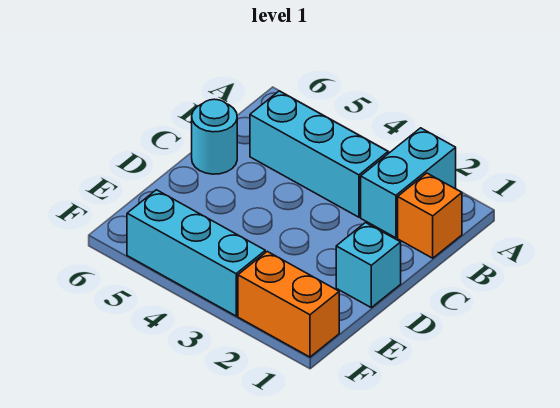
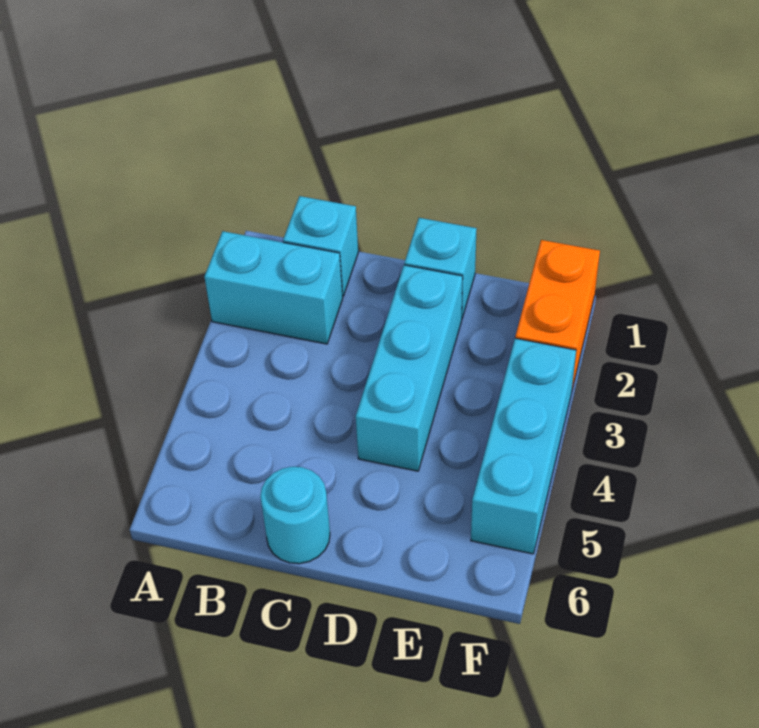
orange 1x1 brick [398,173,462,258] -> cyan 1x1 brick [283,196,358,296]
cyan 1x3 brick [250,91,388,217] -> cyan 1x3 brick moved to [356,265,463,471]

